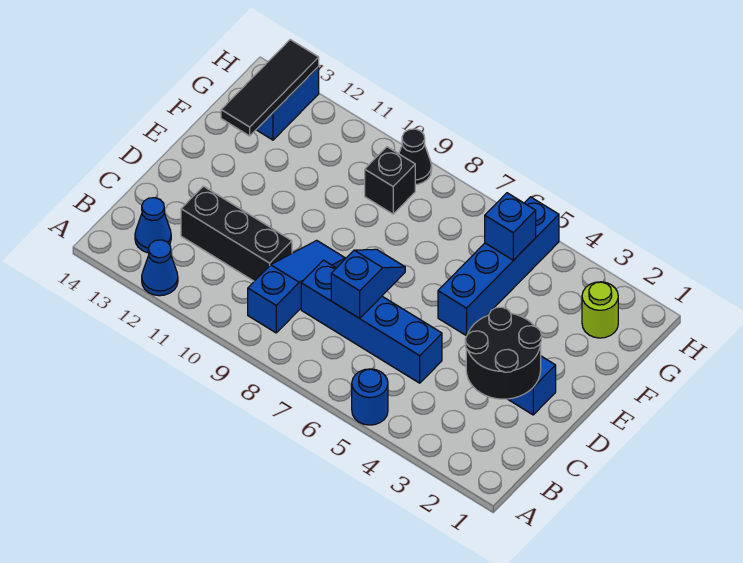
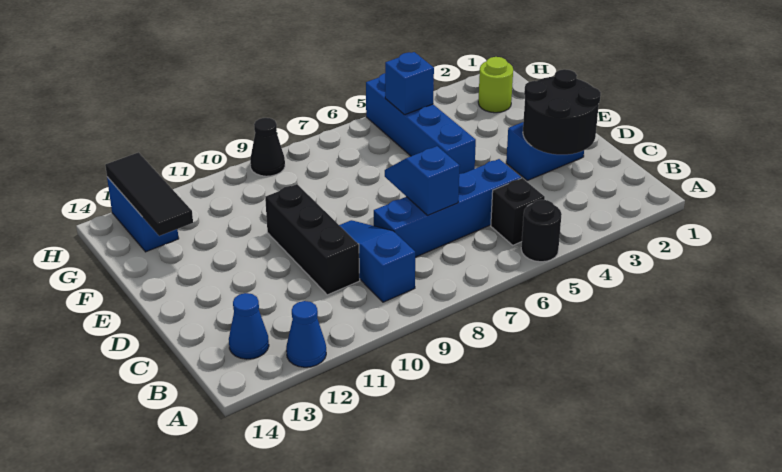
blue 1x1 round brick [352,369,388,425] -> black 1x1 round brick [521,200,562,262]
black 1x3 brick [181,186,292,281] -> black 1x3 brick turned to [265,184,360,295]
black 1x1 brick [365,147,415,214] -> black 1x1 brick moved to [491,178,545,245]

